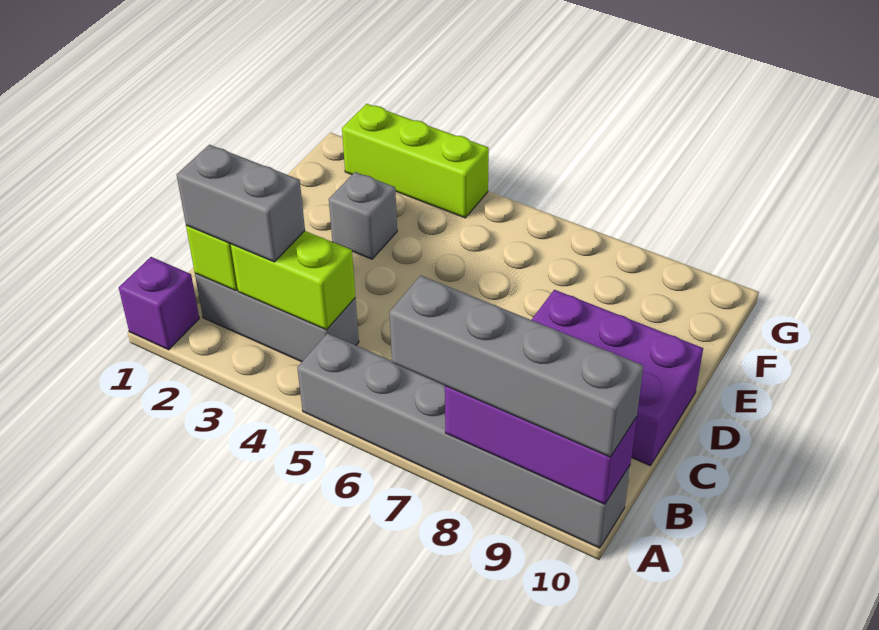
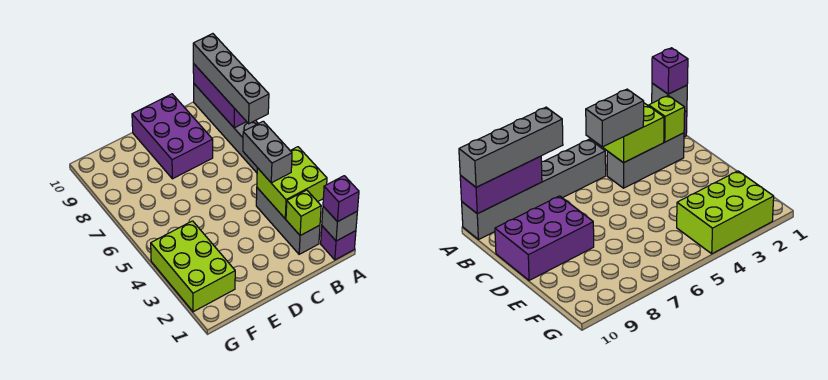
none -> purple 1x1 brick [323,176,359,222]
grey 1x2 brick [177,145,305,262] -> grey 1x2 brick moved to [243,121,292,183]
lime 1x2 brick [231,231,355,330] -> lime 2x2 brick [257,147,327,219]
grey 1x1 brick [329,172,397,259] -> grey 1x1 brick moved to [322,206,357,241]
lime 1x3 brick [342,104,489,218] -> lime 2x3 brick [151,221,235,312]

